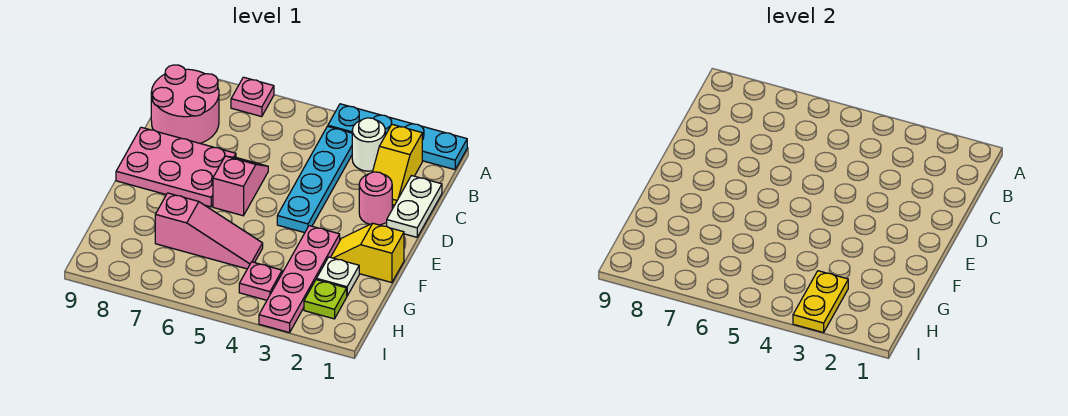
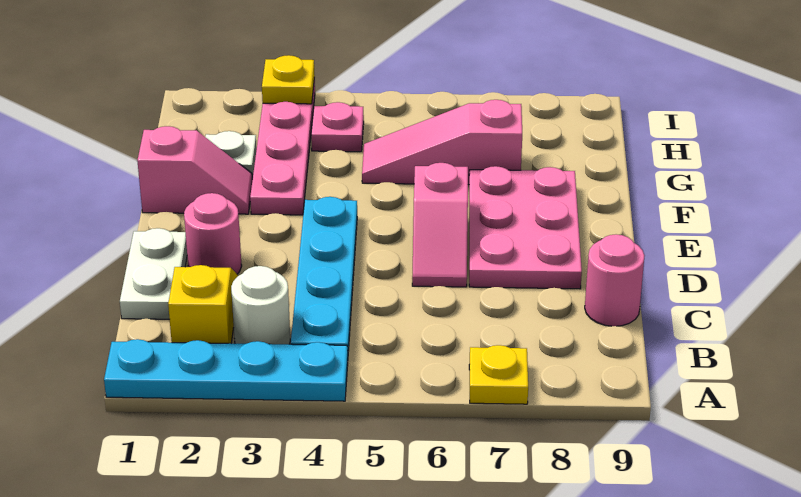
pink 1x1 plate [231,77,274,117] -> yellow 1x1 plate [469,345,528,404]
pink 2x2 round brick [151,65,219,143] -> pink 1x1 round brick [585,234,645,326]
pink 2x3 plate [116,127,236,207] -> pink 2x3 plate turned to [469,166,582,289]
yellow 1x2 slope [331,223,404,283] -> pink 1x2 slope [137,126,252,214]
lime 1x1 plate [304,280,347,319] -> none
yellow 1x2 plate [793,271,848,333] -> yellow 1x1 plate [262,55,315,104]

